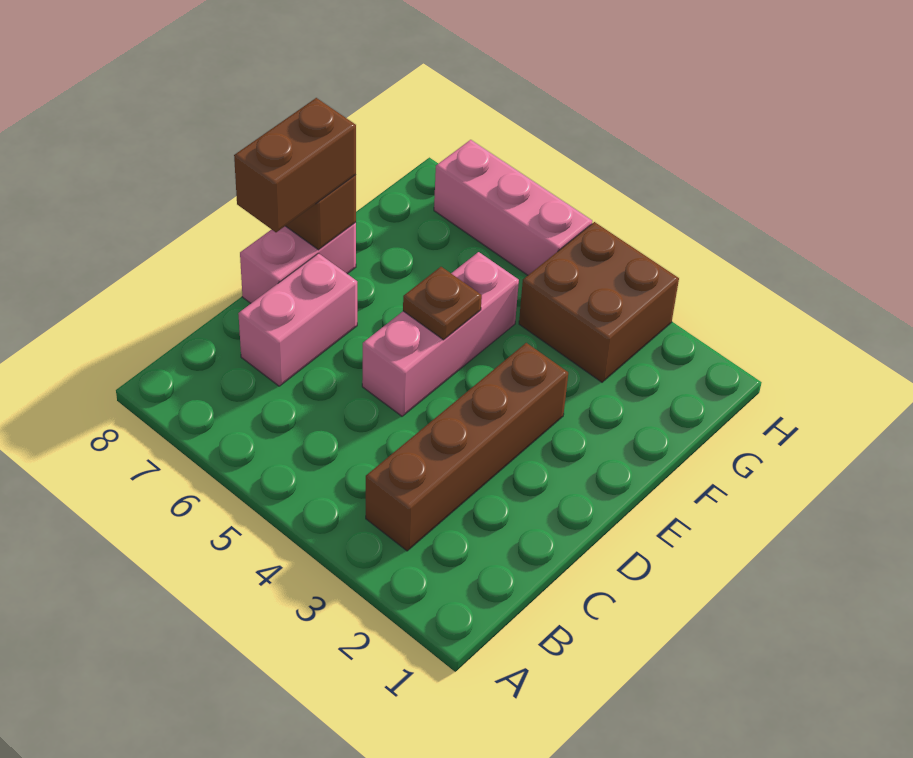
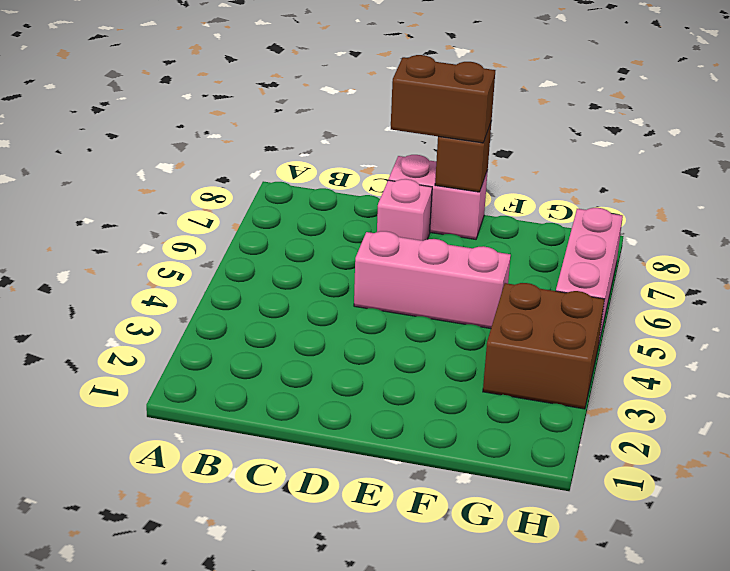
brown 1x4 brick [366,343,568,551] -> none
pink 1x2 brick [238,253,357,386] -> pink 1x1 brick [377,179,432,241]
brown 1x1 plate [403,267,482,340] -> none

